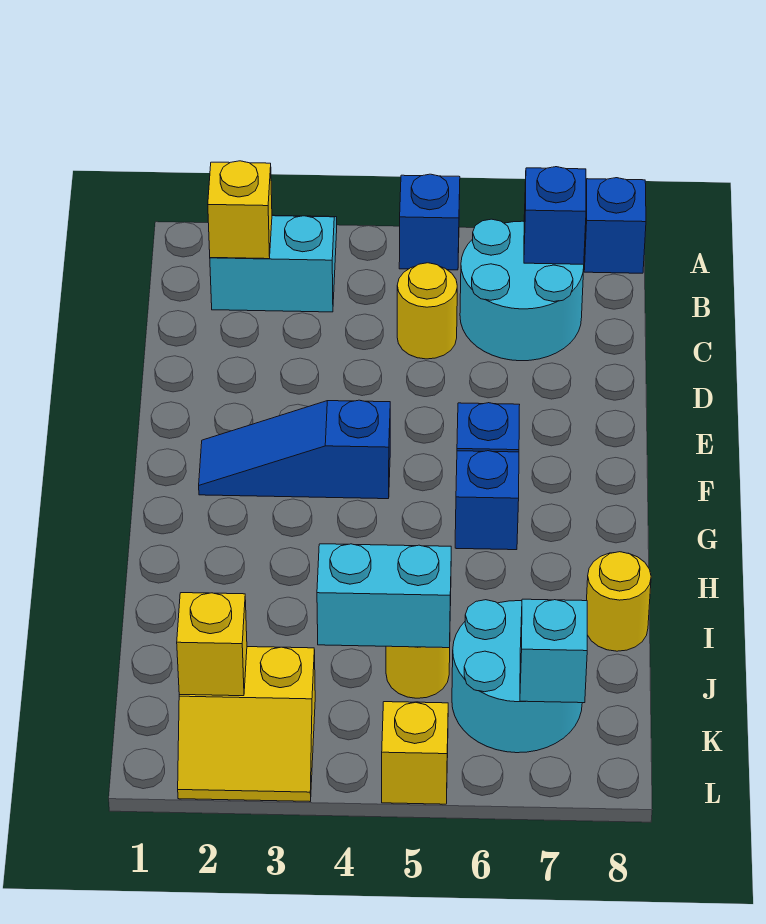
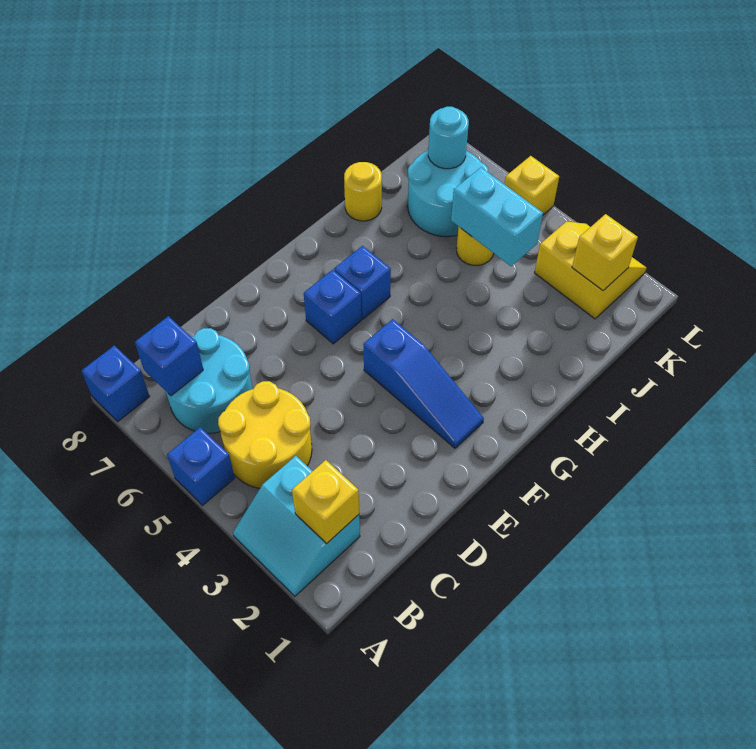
yellow 1x1 round brick [397,263,457,359] -> yellow 2x2 round brick [218,381,312,488]
cyan 1x1 brick [520,599,587,703] -> cyan 1x1 round brick [428,107,469,169]

